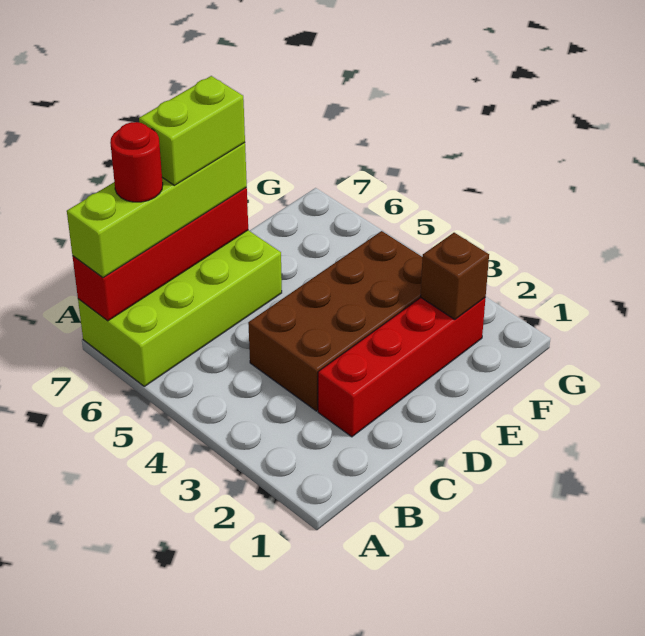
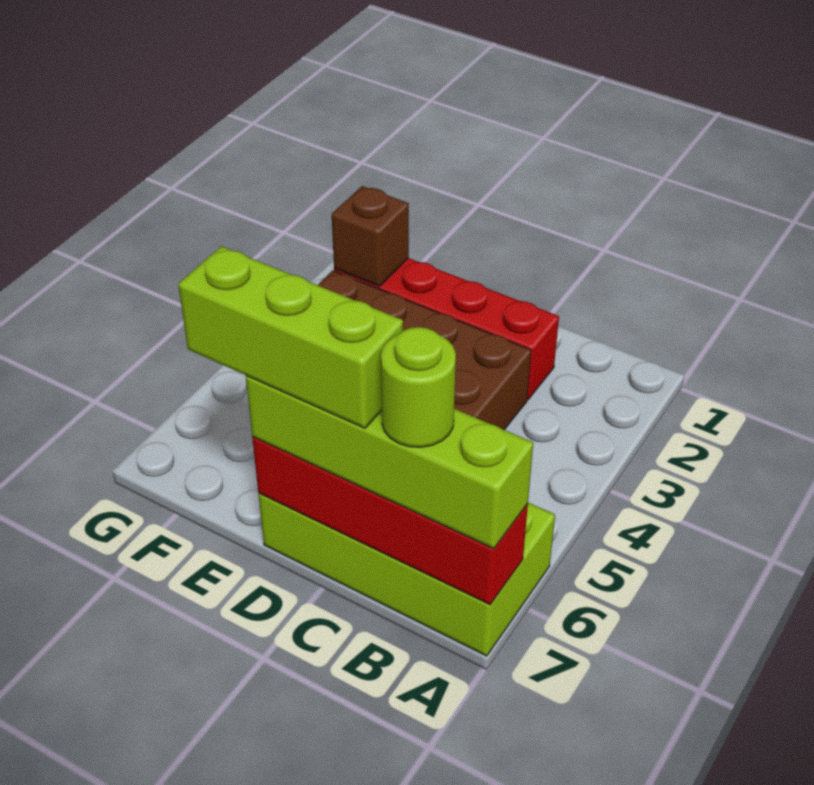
red 1x1 round brick [110,122,163,202] -> lime 1x1 round brick [381,327,456,447]
lime 1x2 brick [139,76,245,185] -> lime 1x3 brick [178,246,403,428]

